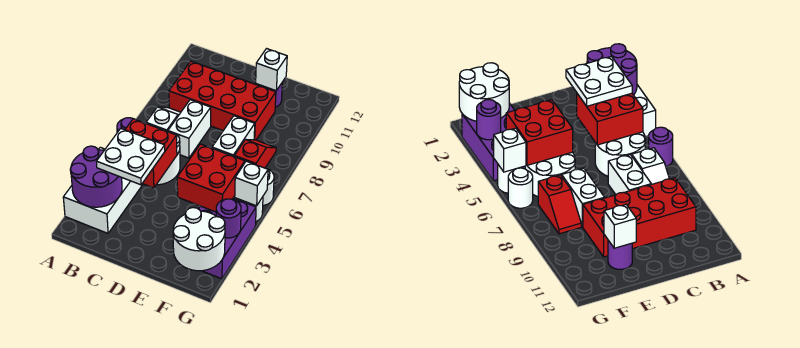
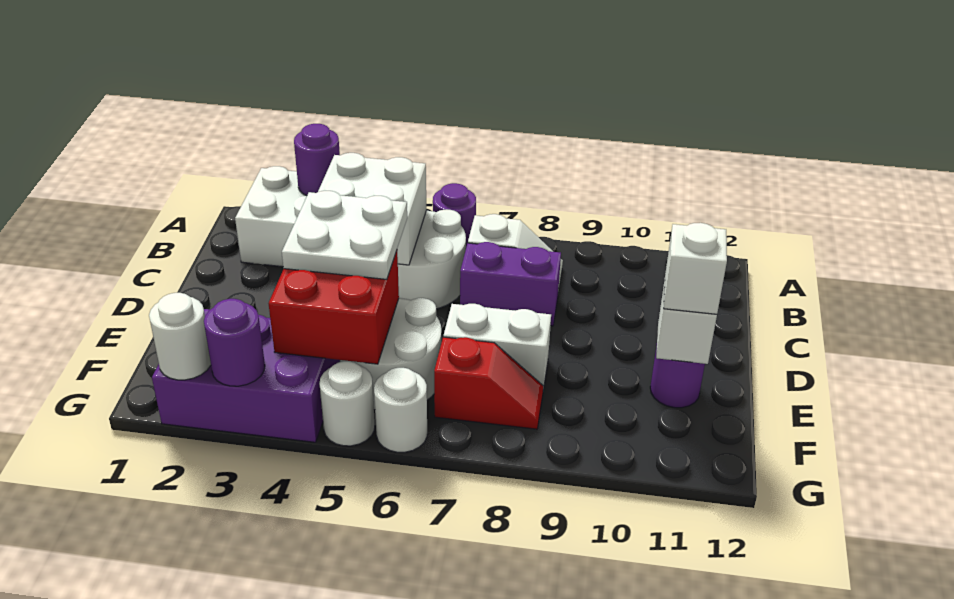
purple 2x2 round brick [70,146,122,207] -> purple 1x1 round brick [294,124,340,196]
white 2x2 plate [96,129,165,185] -> white 2x2 plate moved to [282,191,407,279]
red 2x2 brick [125,119,177,188] -> white 2x2 brick [318,153,426,265]
red 2x4 brick [169,61,276,140] -> none
white 1x2 brick [168,100,211,158] -> purple 1x2 brick [460,242,561,326]
white 2x2 round brick [173,208,225,271] -> white 1x1 round brick [149,293,211,380]
white 1x1 brick [235,161,268,206] -> white 1x1 brick moved to [664,223,727,314]

